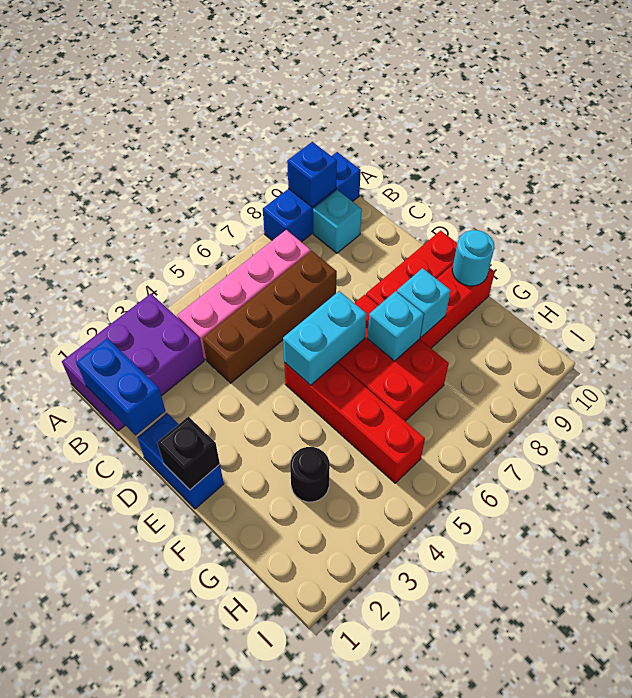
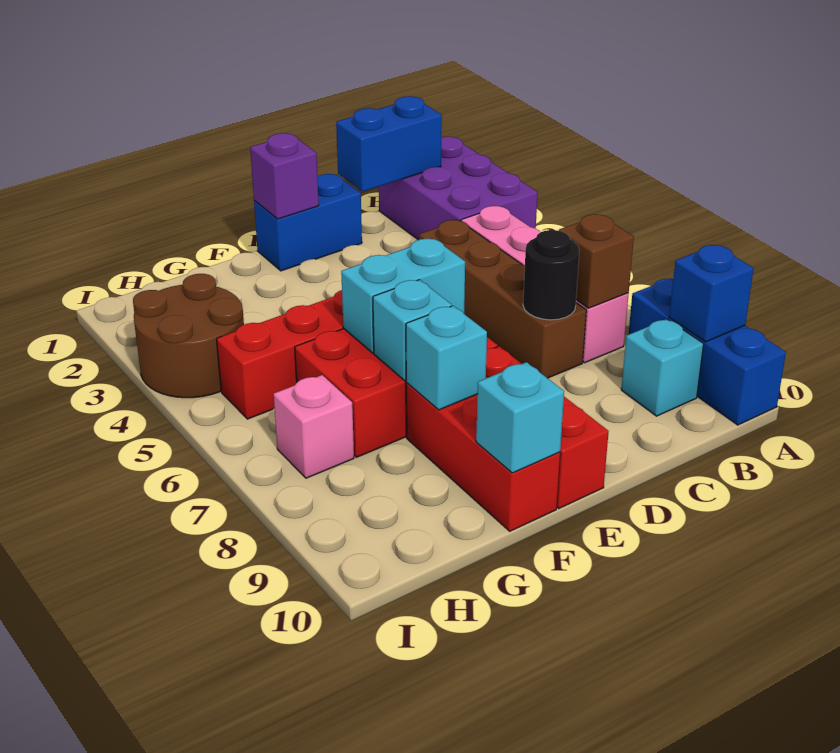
none -> brown 1x1 brick [559,214,634,308]
black 1x1 brick [157,416,220,490] -> purple 1x1 brick [250,133,319,219]
cyan 1x2 brick [283,291,367,385] -> cyan 1x2 brick turned to [341,239,465,353]
cyan 1x1 round brick [452,230,494,286] -> cyan 1x1 brick [476,362,564,473]
black 1x1 round brick [290,447,330,502] -> black 1x1 round brick moved to [523,230,580,320]
none -> brown 2x2 round brick [133,274,244,398]
none -> pink 1x1 brick [274,375,354,478]

